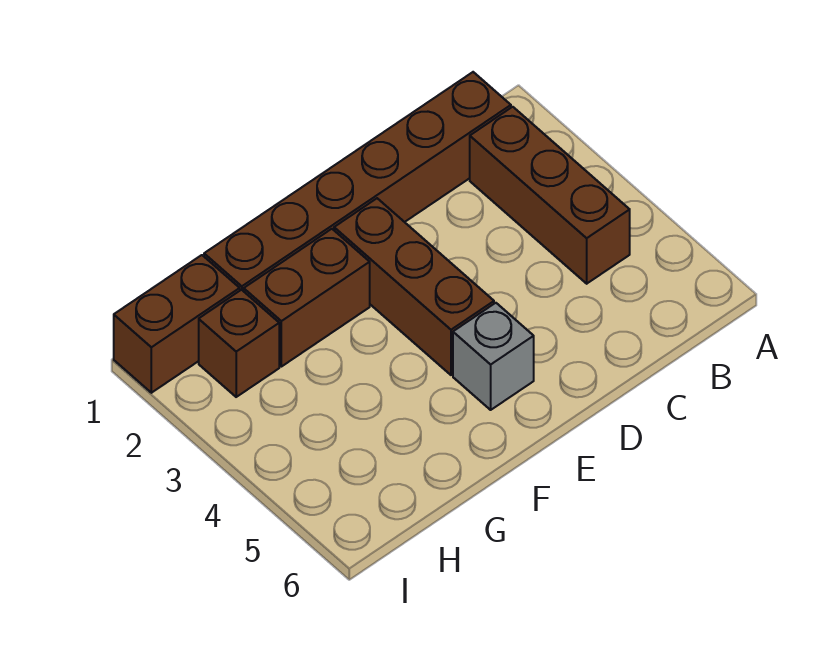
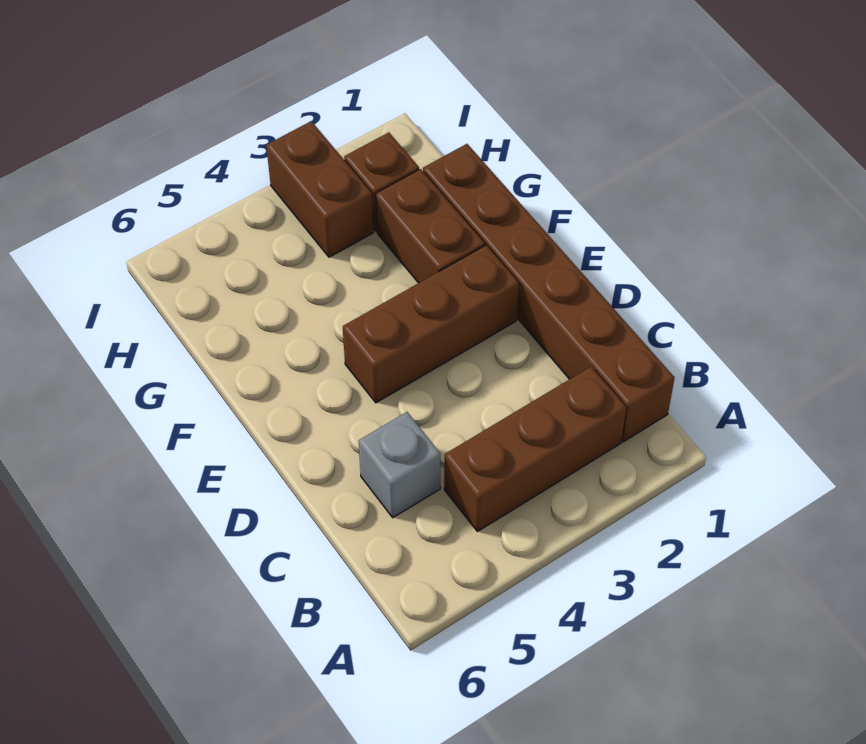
grey 1x1 brick [453,303,534,410] -> grey 1x1 brick moved to [359,412,440,518]
brown 1x2 brick [114,255,240,393] -> brown 1x2 brick moved to [266,121,373,257]

